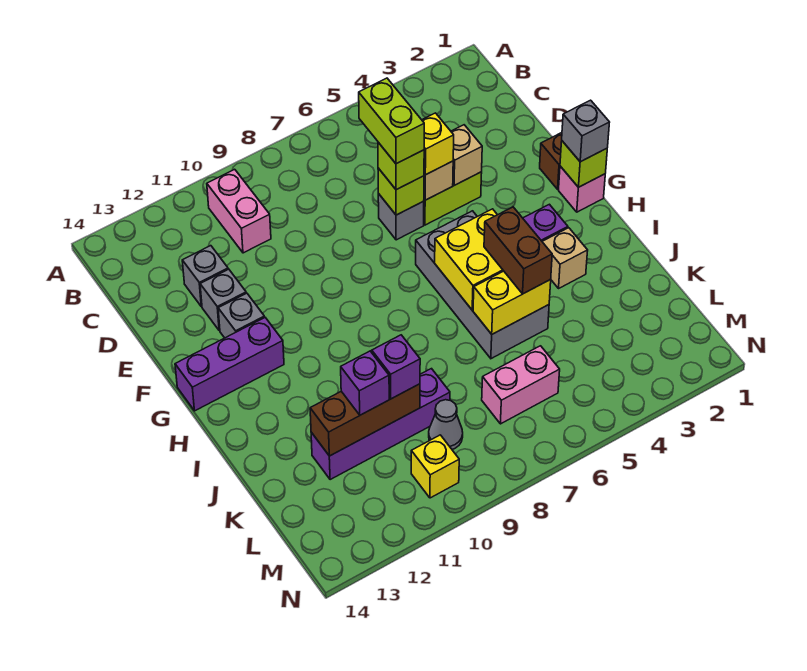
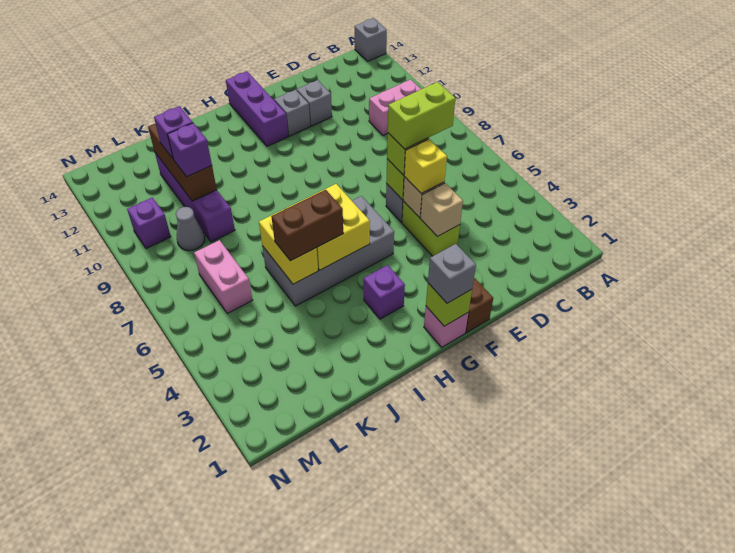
grey 1x1 brick [182,246,228,307] -> grey 1x1 brick moved to [354,18,387,61]
tan 1x1 brick [542,228,588,288] -> none
yellow 1x1 brick [411,435,459,498] -> purple 1x1 brick [127,198,171,249]

